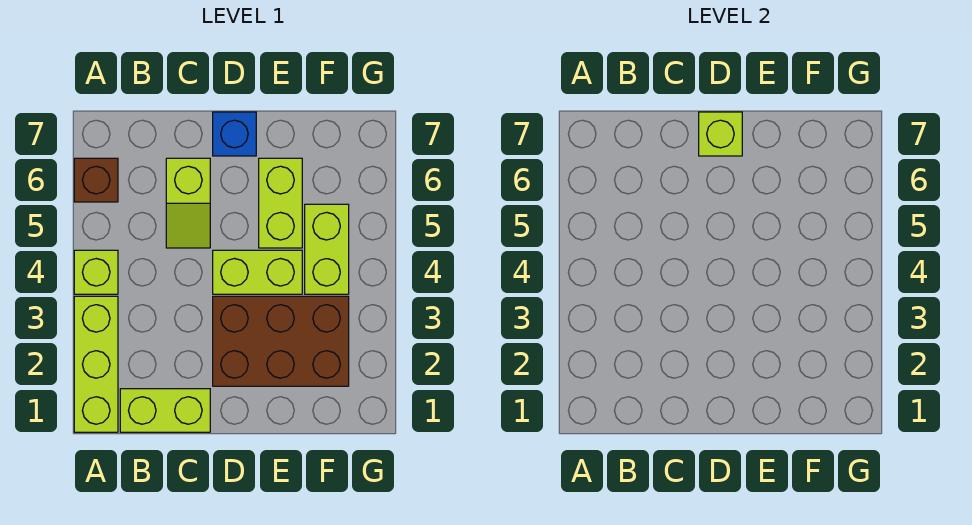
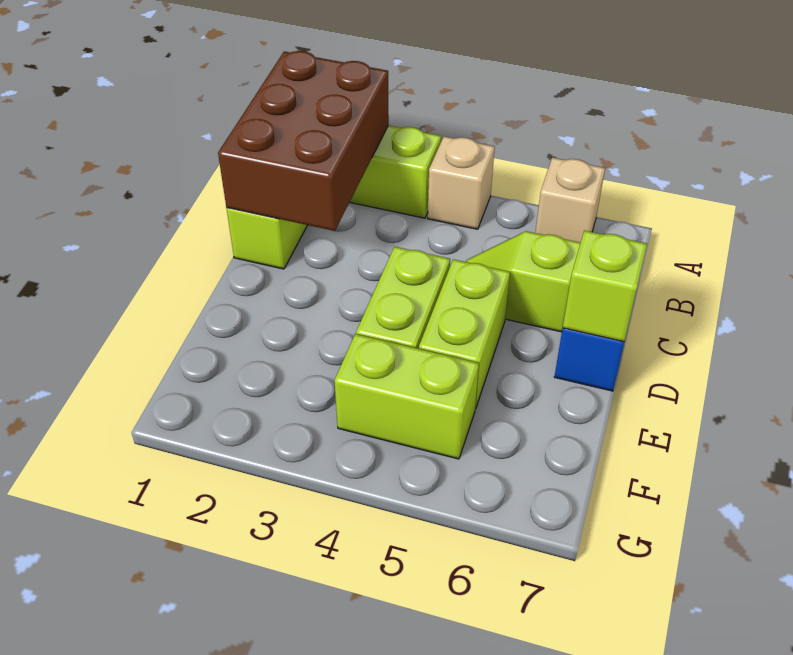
lime 1x1 brick [74,250,118,294] -> tan 1x1 brick [428,136,495,229]
brown 1x1 brick [74,158,118,202] -> tan 1x1 brick [535,157,605,243]
brown 2x3 brick [213,296,349,386] -> brown 2x3 brick moved to [218,51,389,231]
lime 1x2 brick [259,158,302,248] -> lime 1x2 brick turned to [419,259,510,409]

